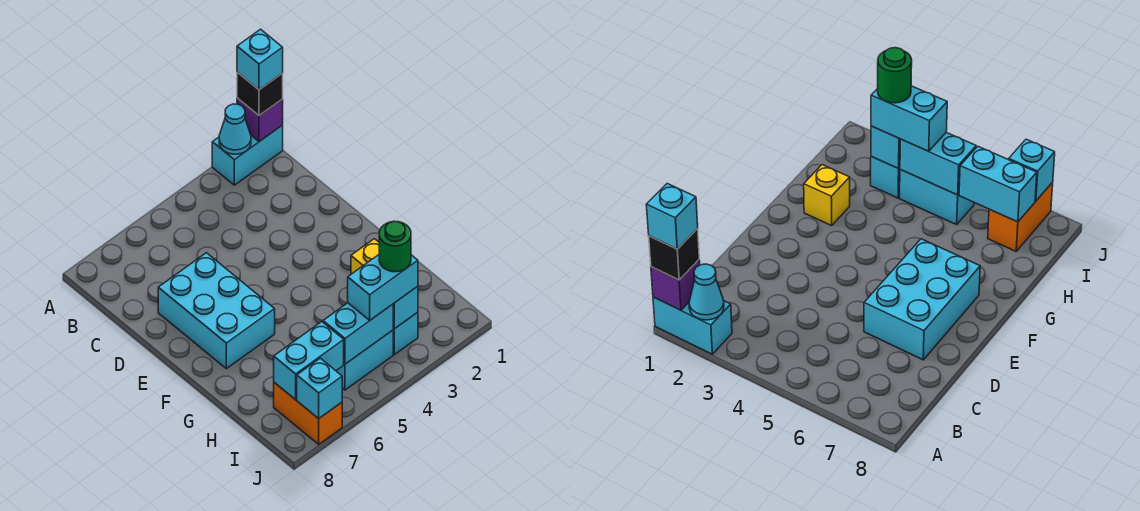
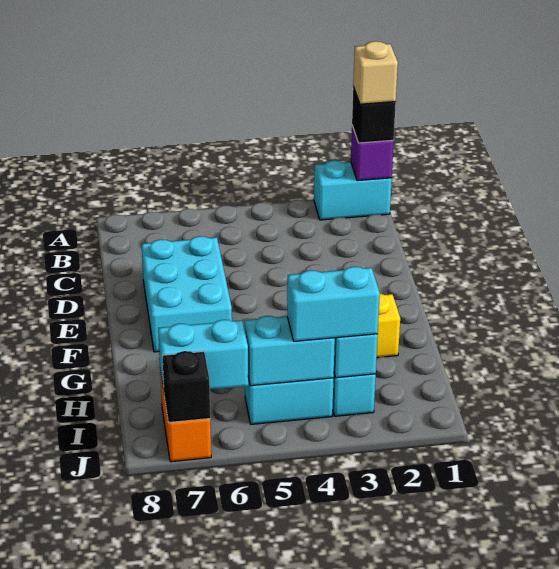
cyan 1x1 brick [237,29,283,90] -> tan 1x1 brick [353,41,398,104]
cyan 1x1 cone [219,104,251,154] -> none
green 1x1 round brick [379,221,411,272] -> none
cyan 1x1 brick [297,358,342,419] -> black 1x1 brick [162,351,210,423]

